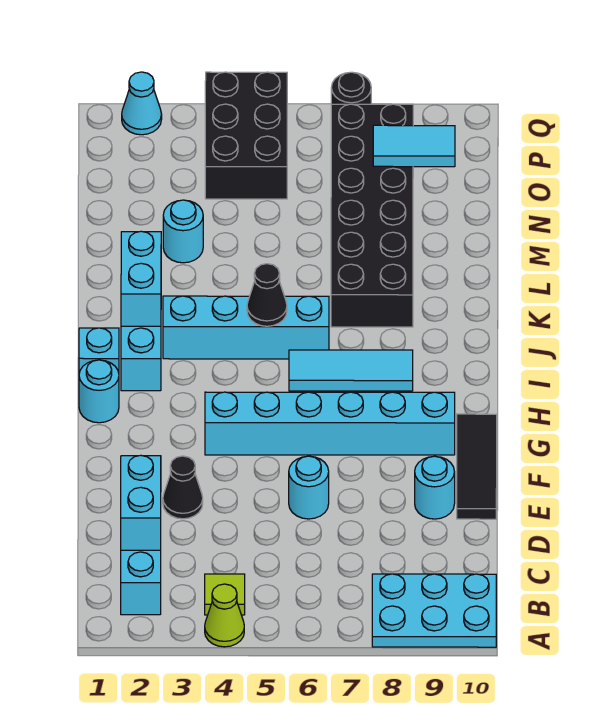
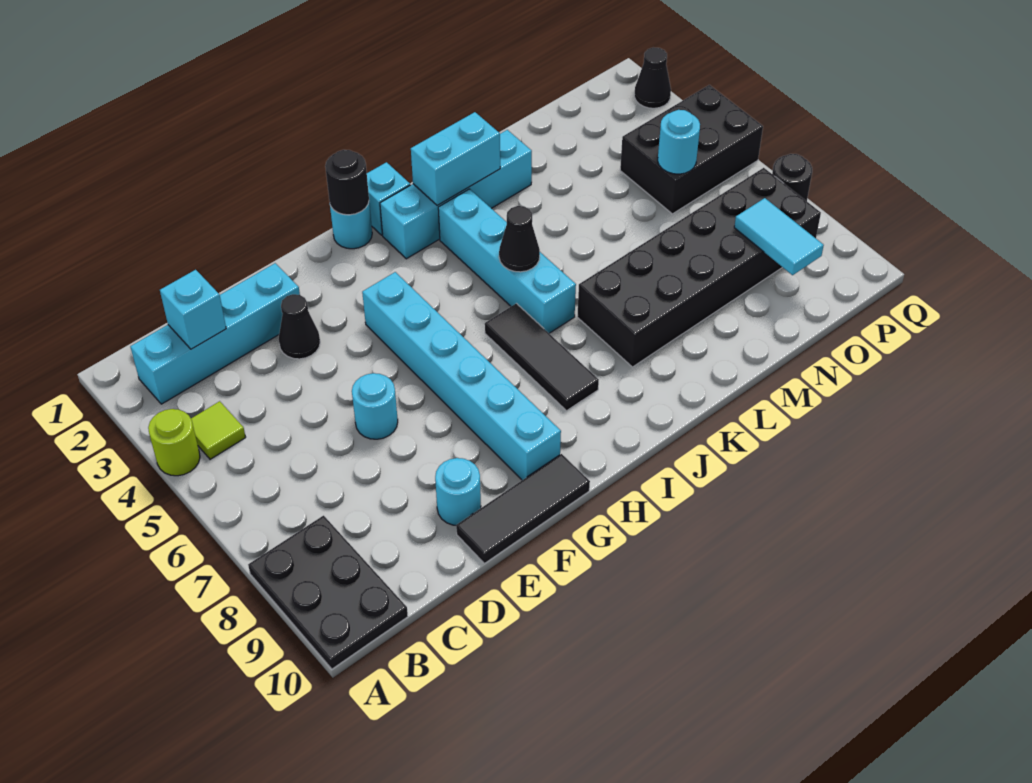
lime 1x1 cone [205,584,244,647] -> lime 1x1 round brick [148,409,200,476]
cyan 2x3 plate [372,574,496,647] -> black 2x3 plate [248,516,408,669]
cyan 1x2 brick [121,455,161,550] -> cyan 1x1 brick [160,270,226,349]
none -> black 1x1 round brick [325,150,369,215]
cyan 1x3 tile [289,350,413,391] -> black 1x3 tile [485,303,599,411]
cyan 1x1 round brick [163,200,203,263] -> cyan 1x1 round brick moved to [658,110,700,174]
cyan 1x1 cone [122,72,162,135] -> black 1x1 cone [634,47,671,108]

